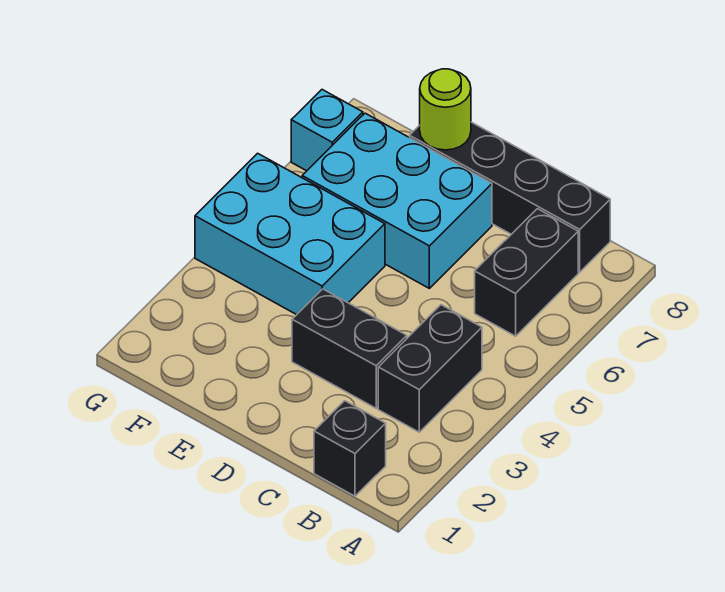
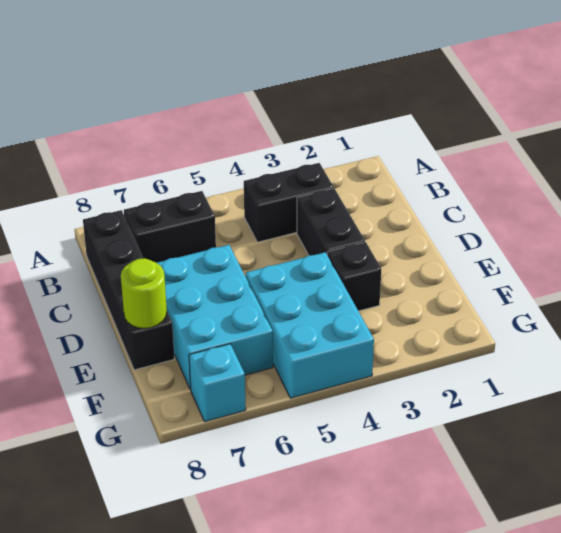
black 1x1 brick [314,401,386,496] -> black 1x1 brick moved to [327,242,381,311]

